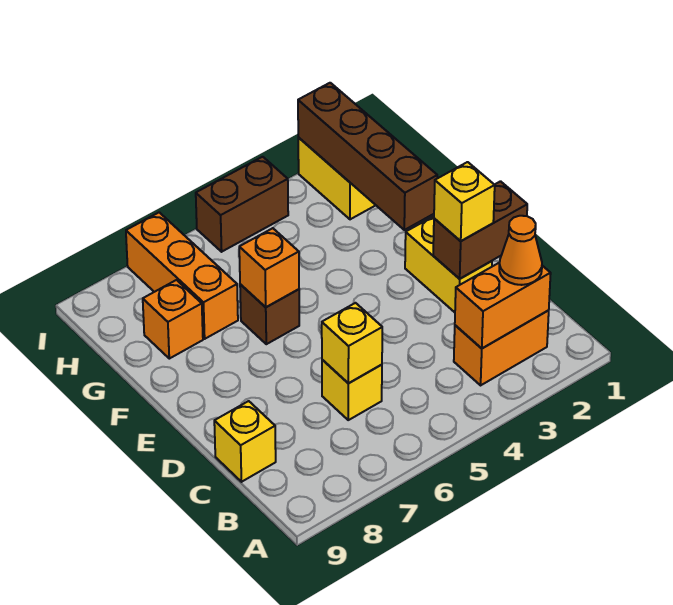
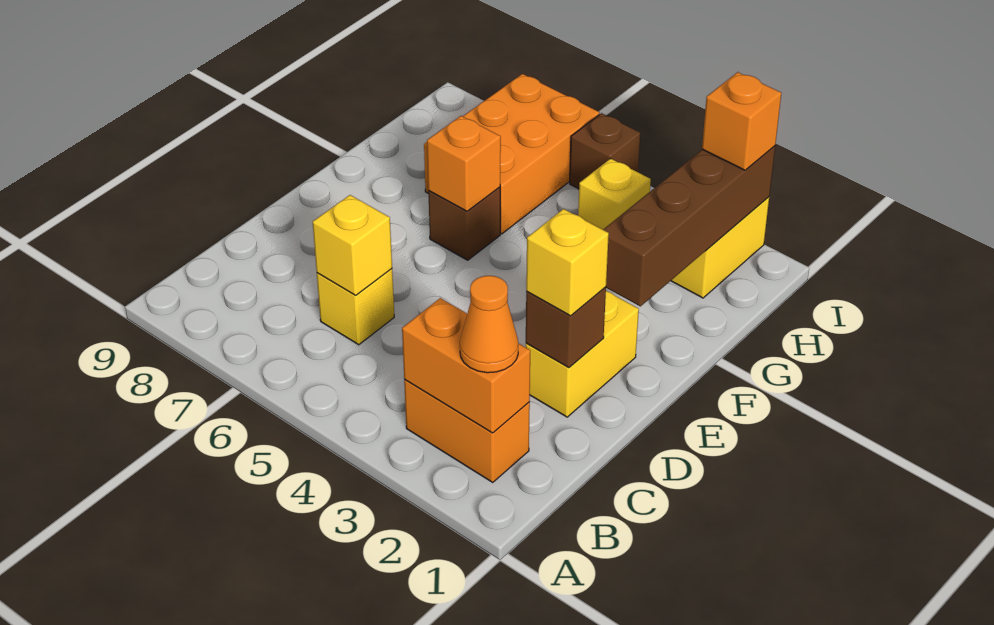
yellow 1x1 brick [214,401,276,482] -> yellow 1x1 brick moved to [578,159,651,230]
brown 1x2 brick [433,181,527,279] -> brown 1x1 brick [526,287,606,368]
orange 1x3 brick [126,212,238,339] -> orange 2x3 brick [424,74,600,234]
orange 1x1 brick [143,280,203,359] -> orange 1x1 brick moved to [702,72,781,170]
brown 1x2 brick [196,157,288,252] -> brown 1x1 brick [570,113,640,189]

